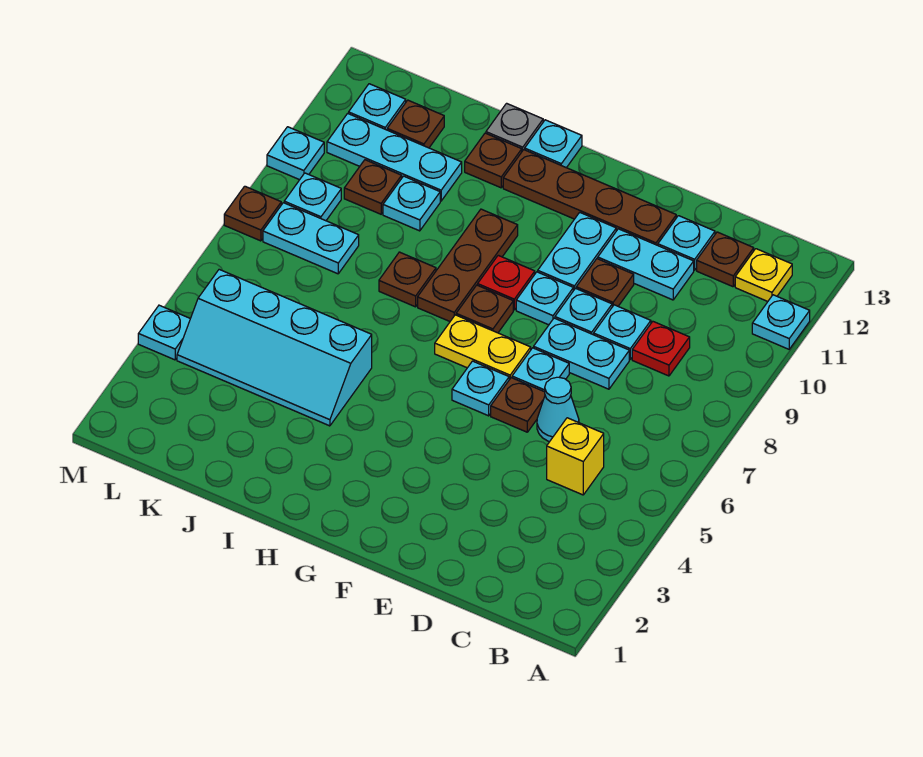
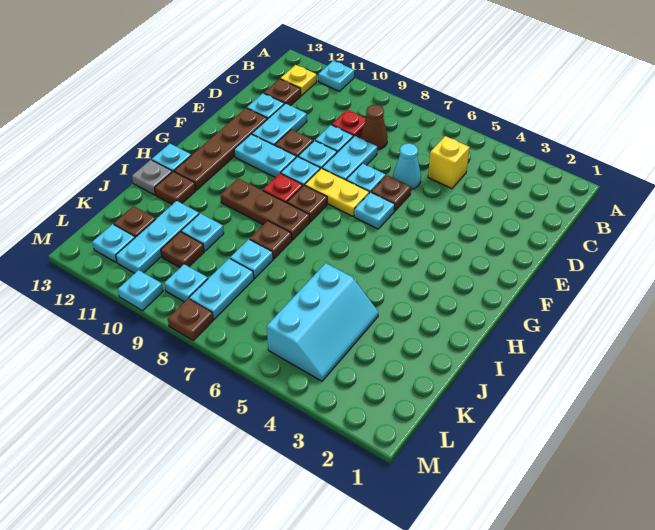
none -> brown 1x1 cone [360,105,388,150]
yellow 1x2 plate [435,315,531,380] -> yellow 1x2 plate turned to [305,168,369,216]
cyan 2x4 slope [177,269,372,426] -> cyan 2x3 slope [267,263,378,381]
cyan 1x1 plate [138,305,190,360] -> cyan 1x1 plate moved to [230,239,273,278]

